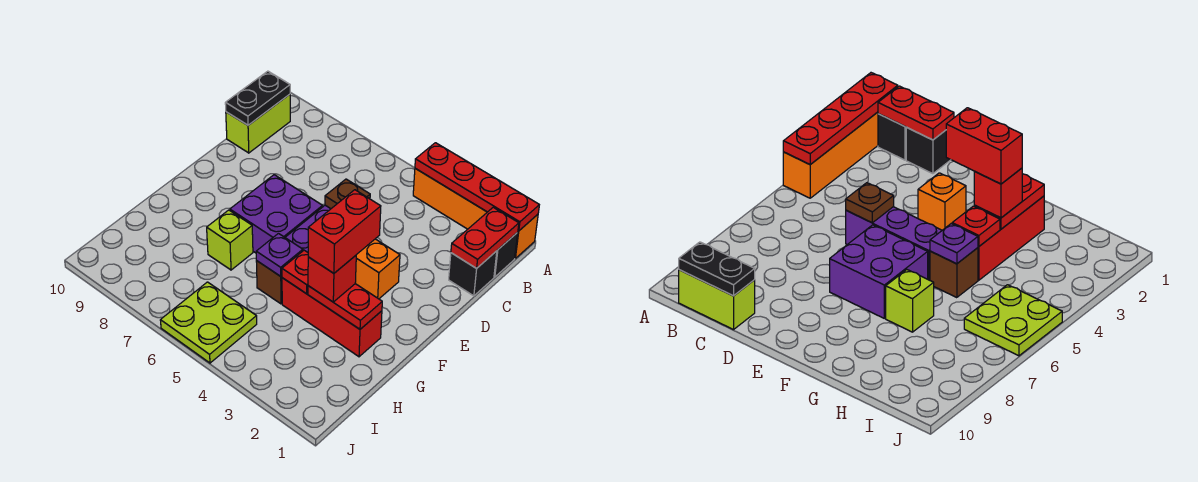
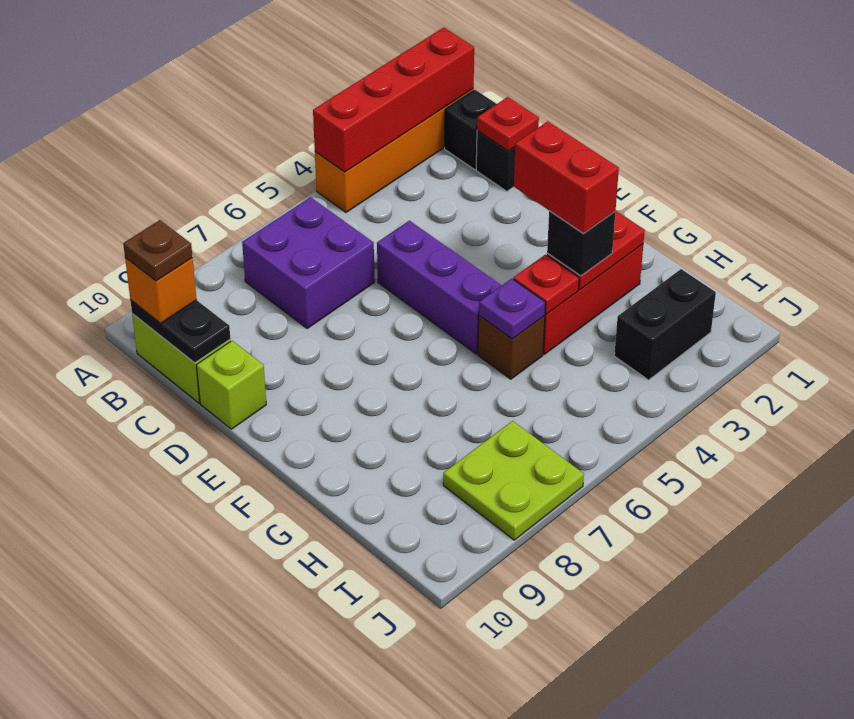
red 1x4 plate [415,143,539,231] -> red 1x4 brick [313,27,474,172]
red 1x2 plate [451,207,519,268] -> red 1x1 plate [477,97,539,151]
brown 1x1 plate [325,179,370,209] -> brown 1x1 plate moved to [123,220,193,281]
orange 1x1 brick [355,239,400,299] -> orange 1x1 brick moved to [125,258,197,323]
purple 2x2 brick [230,175,323,253] -> purple 2x2 brick moved to [242,197,375,328]
red 1x1 brick [308,256,356,302] -> black 1x1 brick [547,211,615,276]
lime 1x1 brick [207,210,253,270] -> lime 1x1 brick moved to [196,341,266,429]
none -> black 1x2 brick [614,269,716,380]
lime 2x2 plate [160,282,257,363] -> lime 2x2 plate moved to [443,421,584,540]

